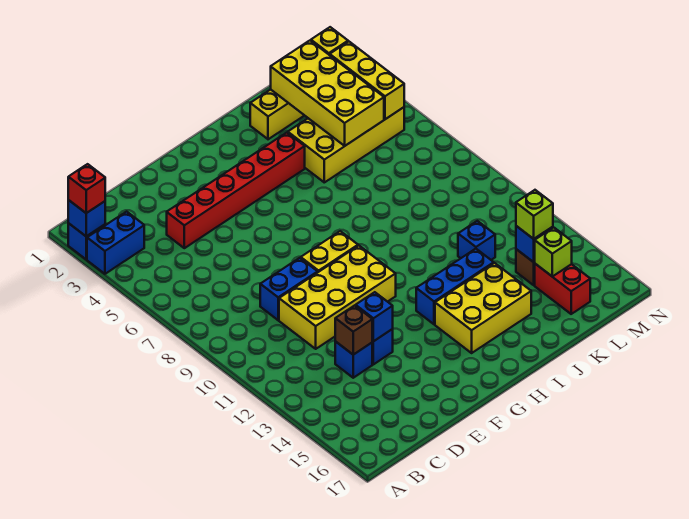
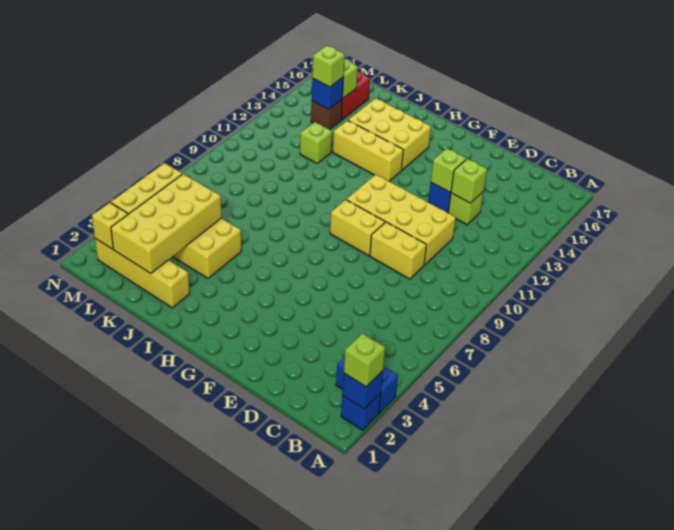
red 1x1 brick [68,164,105,213] -> lime 1x1 brick [344,333,385,387]
red 1x6 brick [167,133,305,248] -> none
blue 1x2 brick [260,258,318,320] -> yellow 1x2 brick [370,222,427,279]
blue 1x1 brick [335,341,372,378] -> lime 1x1 brick [448,192,483,225]
brown 1x1 brick [335,306,372,355] -> lime 1x1 brick [451,159,487,203]
blue 1x1 brick [356,292,393,341] -> lime 1x1 brick [431,148,466,192]
blue 1x3 brick [416,249,494,324] -> yellow 1x3 brick [333,120,403,181]
blue 1x1 brick [458,221,495,260] -> lime 1x1 brick [300,122,332,163]

